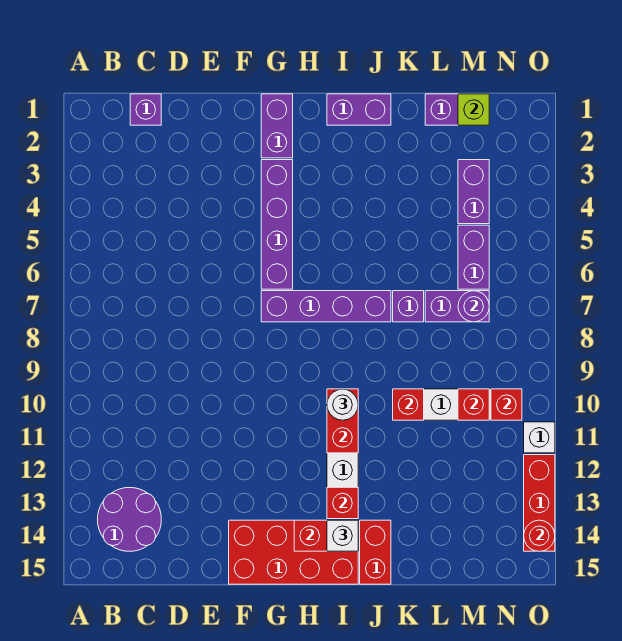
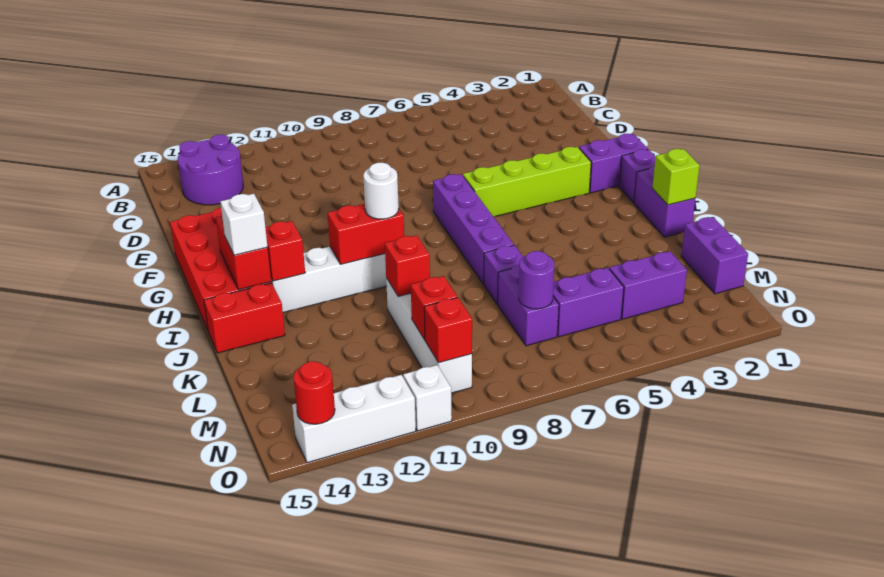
purple 1x1 brick [130,94,161,125] -> purple 1x1 brick moved to [619,149,656,203]
purple 1x4 brick [261,160,293,289] -> lime 1x4 brick [463,147,591,216]
lime 1x1 brick [458,94,489,125] -> lime 1x1 brick moved to [652,149,700,205]
red 1x3 brick [524,455,555,551] -> white 1x3 brick [292,375,416,463]

